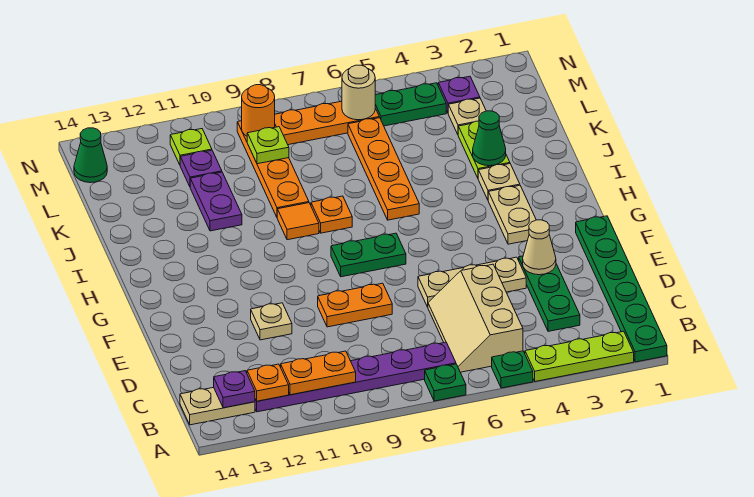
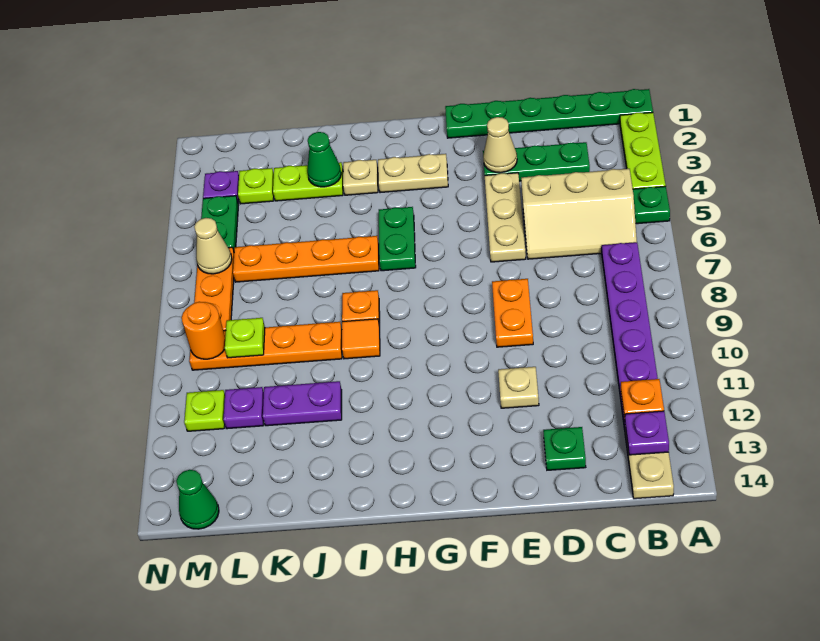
green 1x1 plate [425,364,466,401] -> green 1x1 plate moved to [543,427,586,470]
orange 1x2 plate [281,351,356,395] -> none
green 1x2 plate [331,233,406,277] -> green 1x2 plate moved to [379,207,416,271]
tan 1x1 plate [448,98,486,134] -> lime 1x1 plate [238,168,274,204]
tan 1x1 round brick [342,65,375,120] -> tan 1x1 cone [194,218,232,274]

